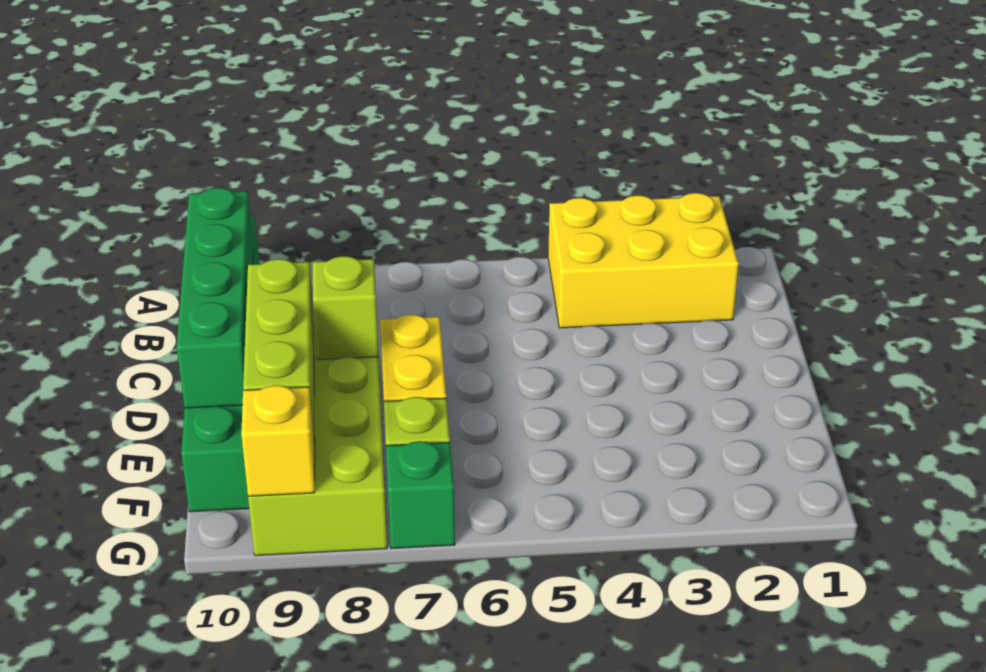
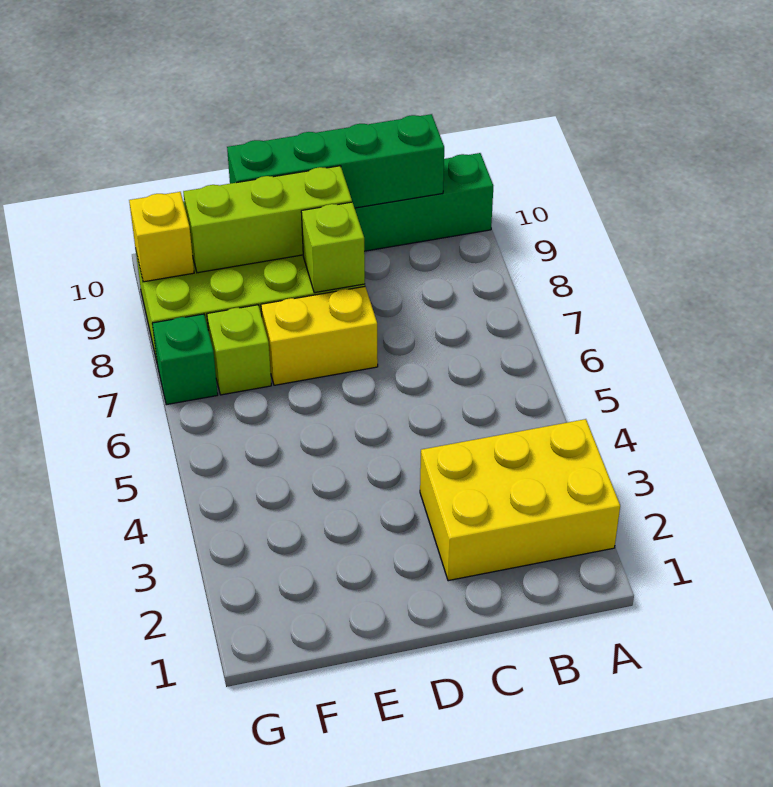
yellow 2x3 brick [548,193,739,328] -> yellow 2x3 brick turned to [420,419,620,581]

